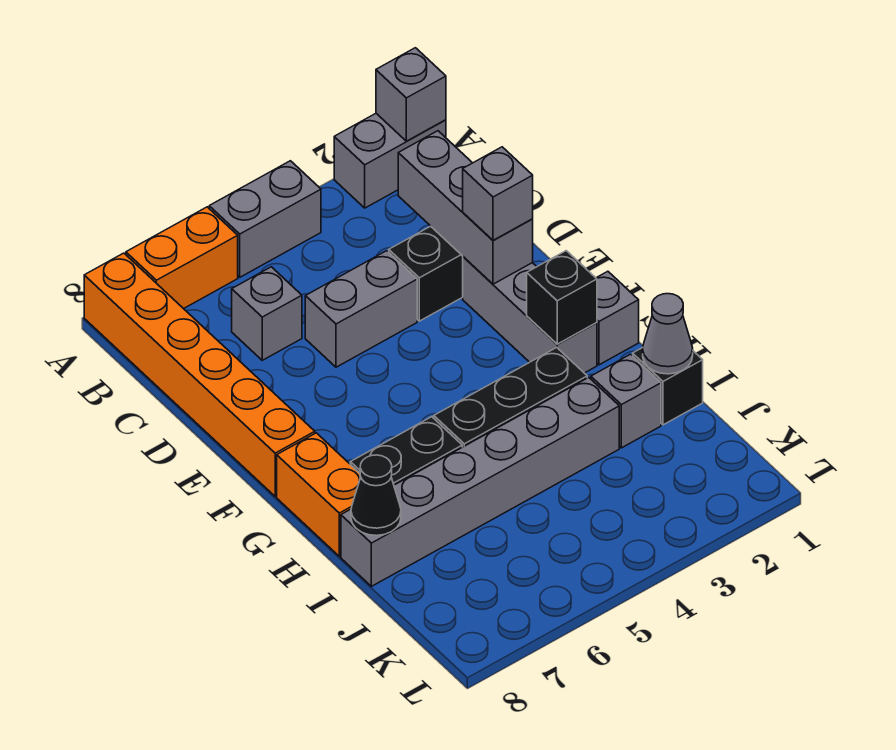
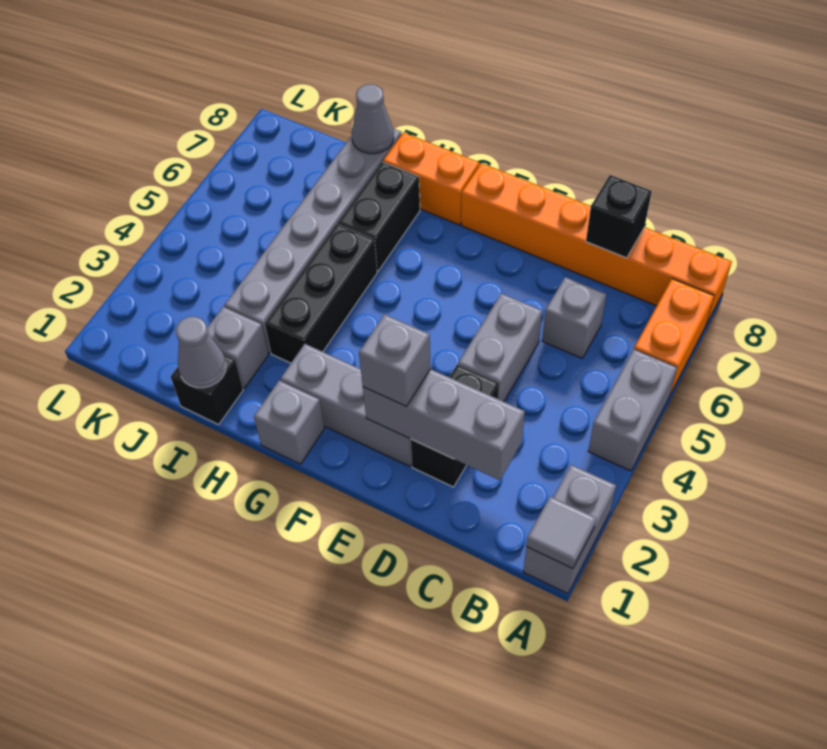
grey 1x1 brick [376,48,446,141] -> grey 1x1 tile [526,497,596,569]
black 1x1 brick [527,251,597,344] -> black 1x1 brick moved to [586,175,652,258]
black 1x1 cone [351,455,401,536] -> grey 1x1 cone [352,84,394,154]

